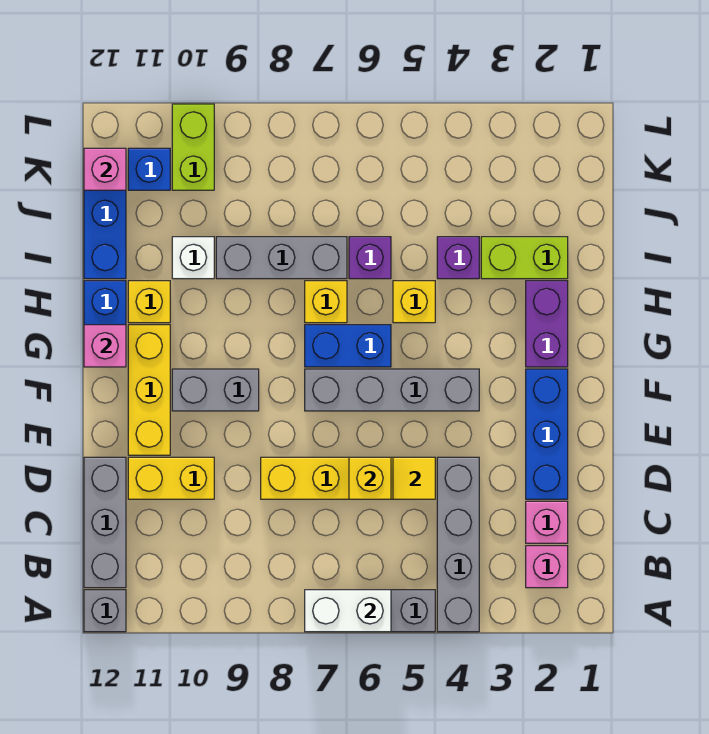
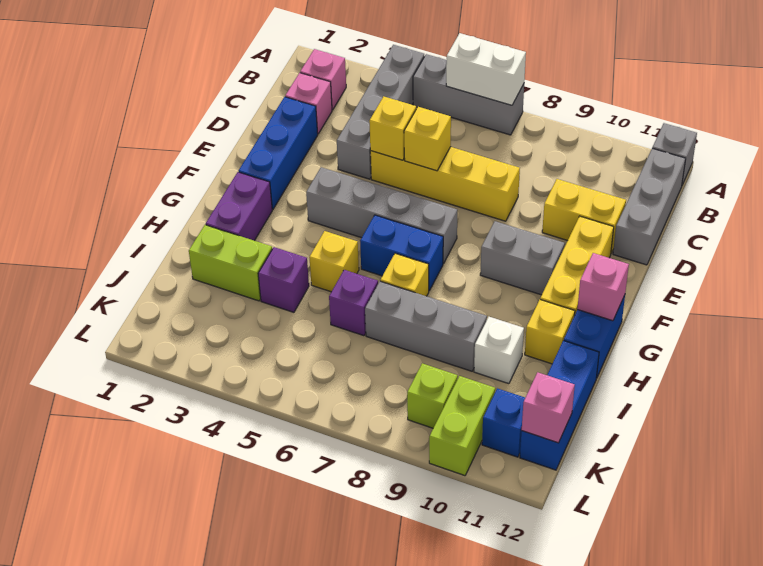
yellow 1x1 tile [393,457,435,499] -> yellow 1x1 brick [369,96,416,160]
none -> lime 1x1 brick [407,363,458,428]

